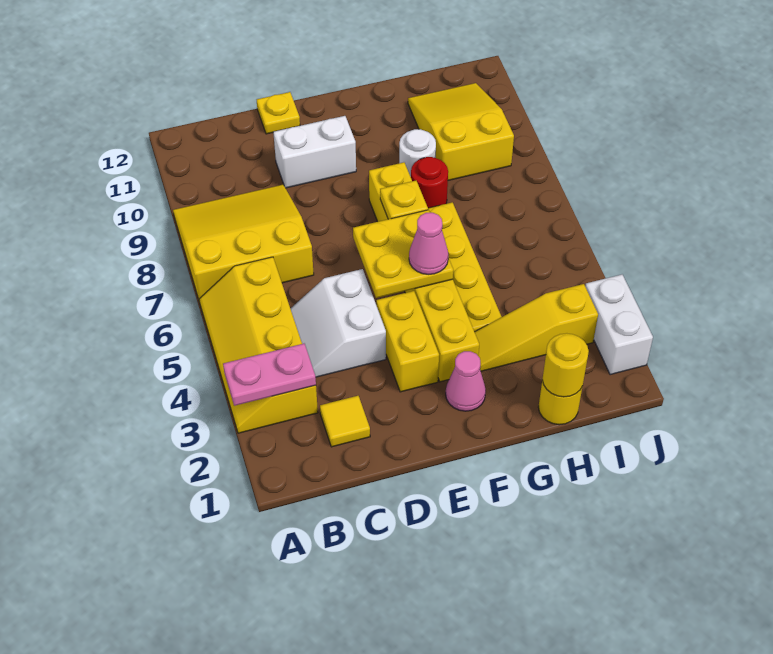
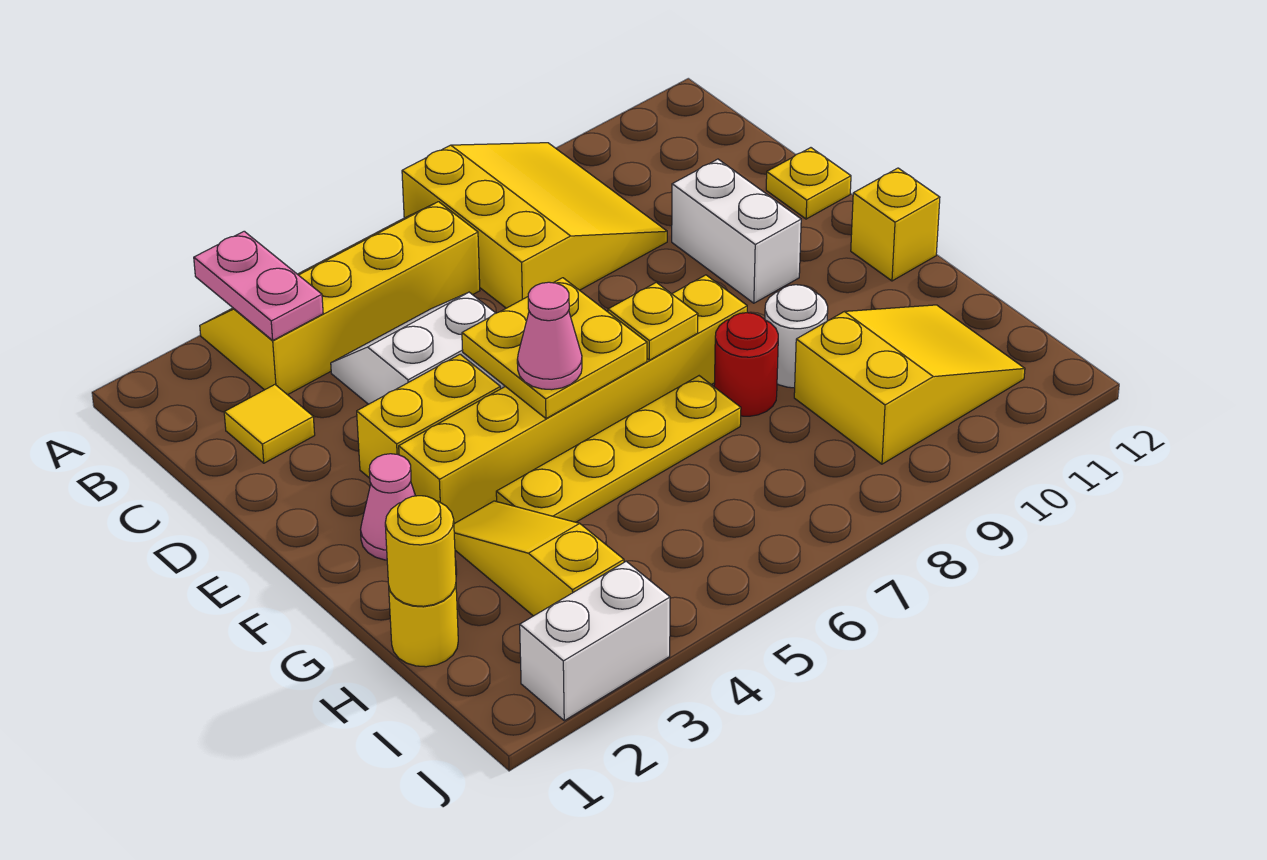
none -> yellow 1x1 brick [851,168,940,281]

